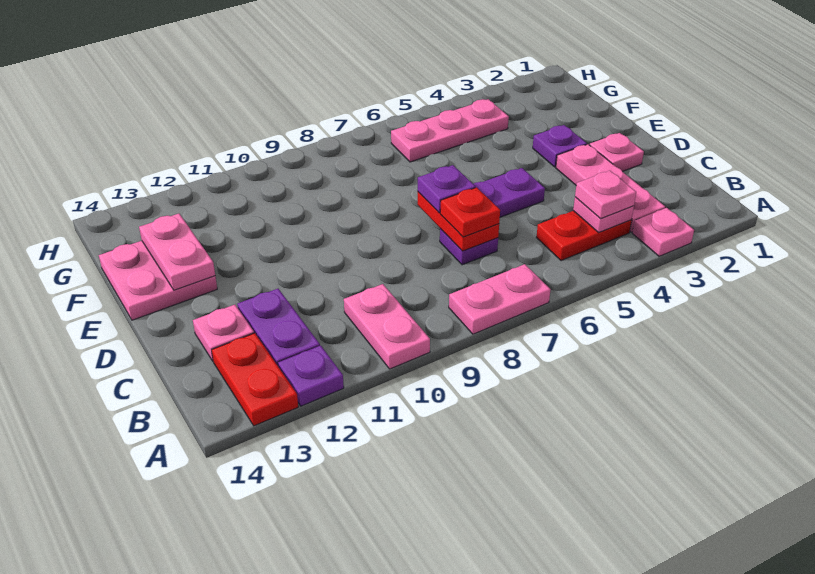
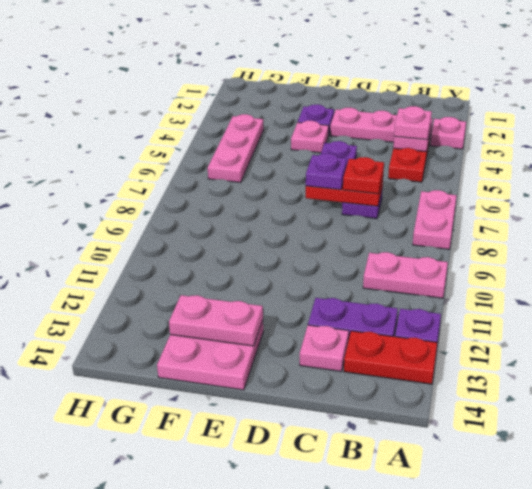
pink 1x1 plate [590,133,644,171] -> pink 1x1 plate moved to [291,121,329,153]

